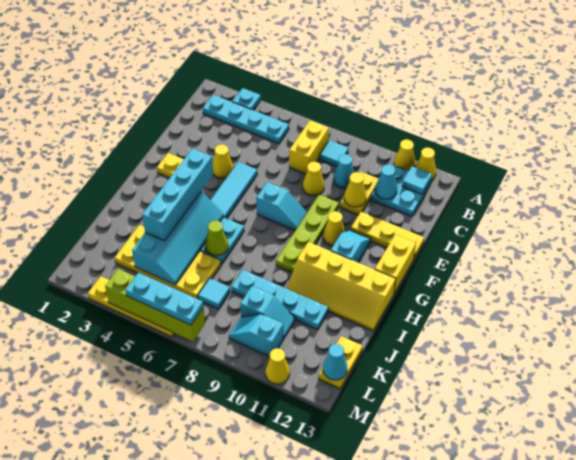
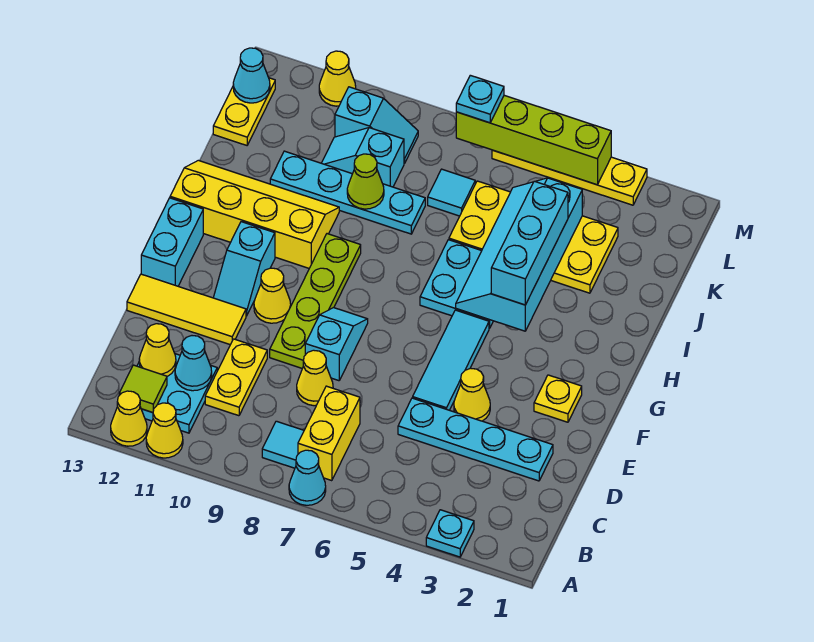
cyan 1x4 plate [203,95,289,144] -> cyan 1x4 plate moved to [398,398,553,481]
cyan 1x1 tile [402,166,432,194] -> lime 1x1 tile [119,365,167,413]
cyan 1x1 cone [334,154,354,188] -> cyan 1x1 cone moved to [289,450,326,505]
yellow 1x1 cone [344,172,366,207] -> yellow 1x1 cone moved to [139,324,176,376]
yellow 1x3 plate [351,212,424,258] -> yellow 1x3 tile [127,274,246,345]
cyan 1x2 slope [256,182,307,231] -> cyan 1x2 slope turned to [305,308,368,381]
yellow 1x2 brick [375,234,416,293] -> cyan 1x2 brick [141,198,203,286]
cyan 1x4 brick [142,148,213,241] -> cyan 1x3 brick [491,181,568,305]
lime 1x1 cone [205,220,228,256] -> lime 1x1 cone moved to [347,154,384,209]
cyan 1x3 plate [125,273,203,325] -> cyan 1x1 plate [456,75,504,123]

